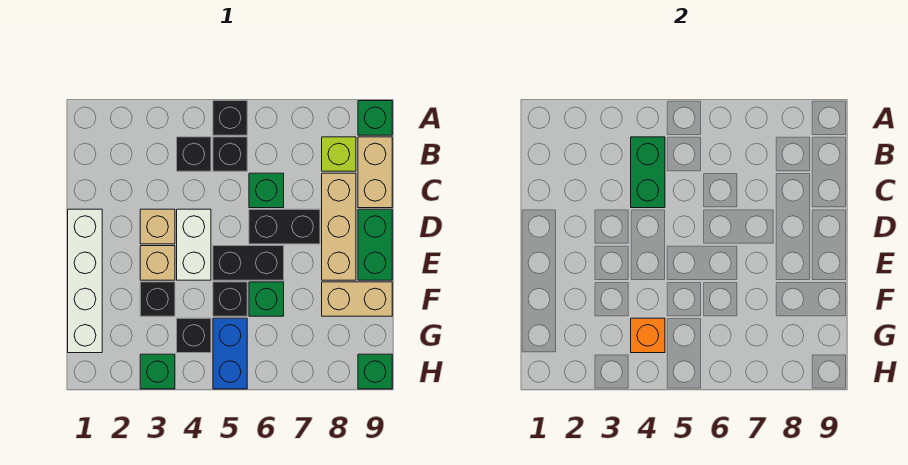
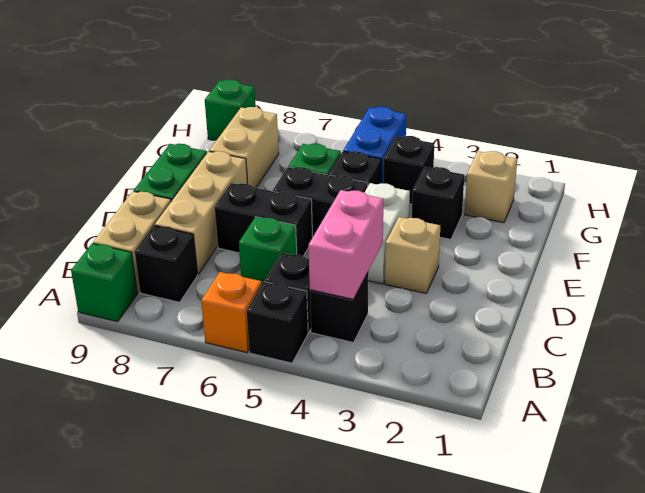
green 1x2 brick [631,137,665,208] -> pink 1x2 brick [308,190,383,299]
lime 1x1 brick [322,137,356,171] -> black 1x1 brick [135,226,198,302]
white 1x4 brick [68,209,102,353] -> none
tan 1x1 brick [140,246,175,280] -> tan 1x1 brick moved to [465,151,517,223]
tan 1x2 brick [322,282,392,316] -> tan 1x2 brick turned to [209,107,279,188]
orange 1x1 brick [631,318,665,353] -> orange 1x1 brick moved to [201,272,262,352]
green 1x1 brick [140,354,175,389] -> none

